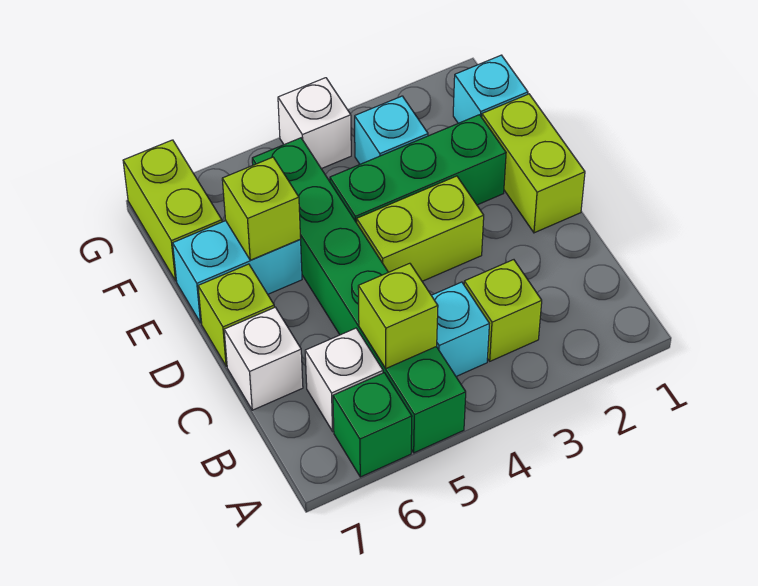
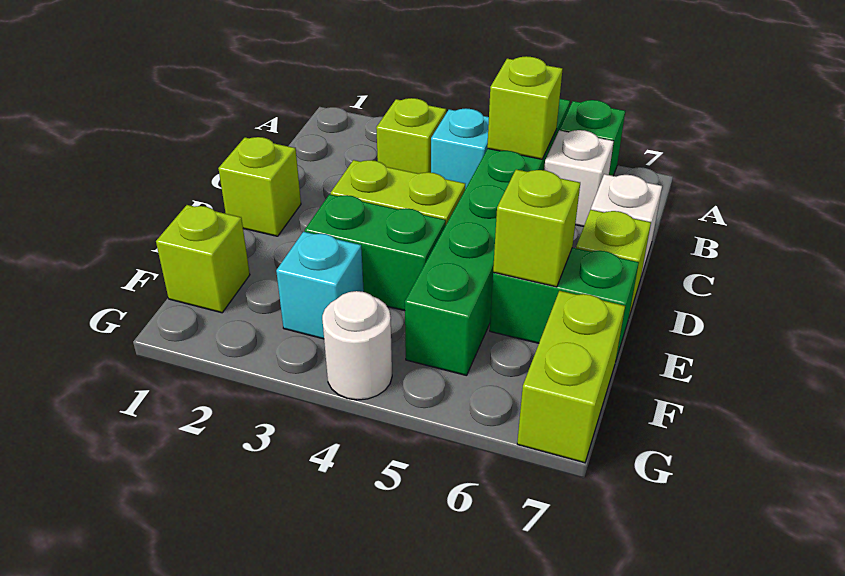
lime 1x2 brick [482,94,585,233] -> lime 1x1 brick [218,137,301,236]
green 1x3 brick [330,115,506,223] -> green 1x2 brick [305,194,446,311]
cyan 1x2 brick [173,221,302,323] -> green 1x2 brick [490,248,639,362]
cyan 1x1 brick [453,55,528,123] -> lime 1x1 brick [156,205,250,313]
white 1x1 brick [278,78,351,169] -> white 1x1 round brick [322,291,392,400]

